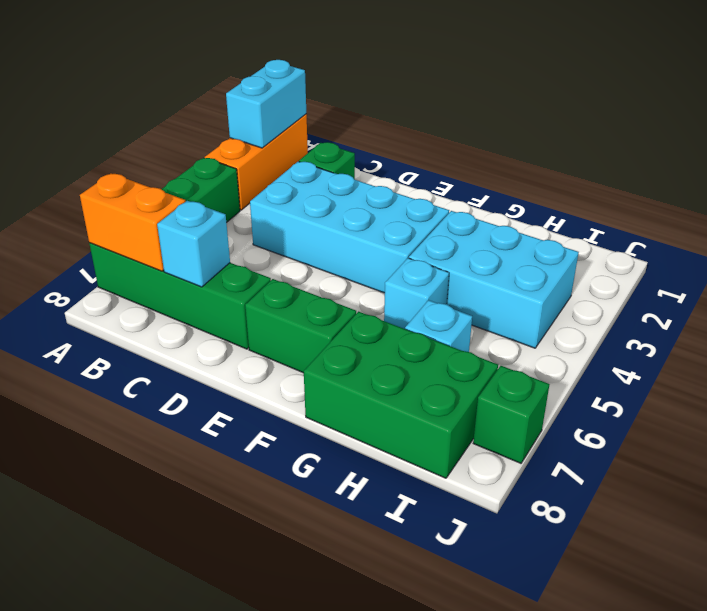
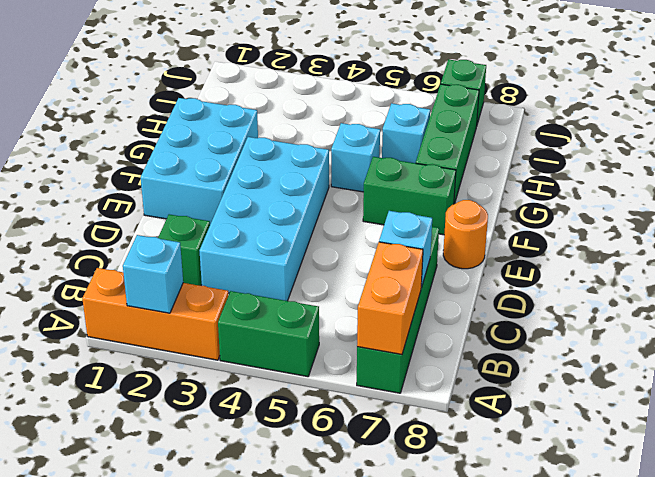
cyan 1x2 brick [226,60,306,148] -> cyan 1x1 brick [123,235,183,313]
green 1x2 brick [245,279,356,373] -> green 1x2 brick turned to [363,157,456,235]
none -> orange 1x1 round brick [443,200,488,269]
cyan 2x3 brick [409,211,579,348] -> cyan 2x3 brick moved to [141,98,258,224]
green 2x3 brick [304,312,498,478] -> green 1x3 brick [416,84,479,204]

